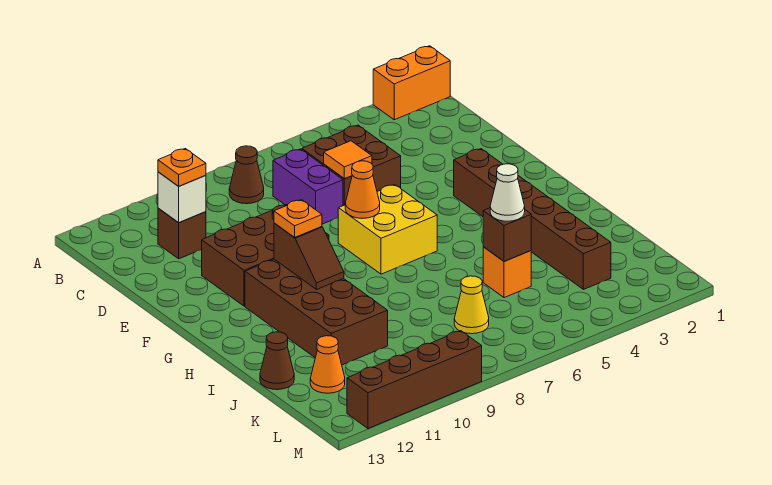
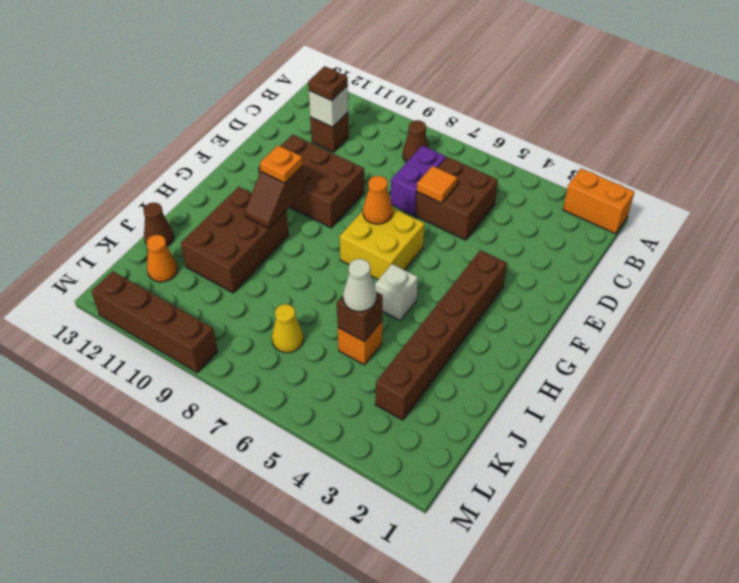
orange 1x1 plate [158,149,206,186] -> brown 1x1 plate [308,66,348,101]
brown 2x4 brick [245,259,388,365] -> brown 2x3 brick [181,187,289,293]
none -> white 1x1 brick [375,264,418,320]

